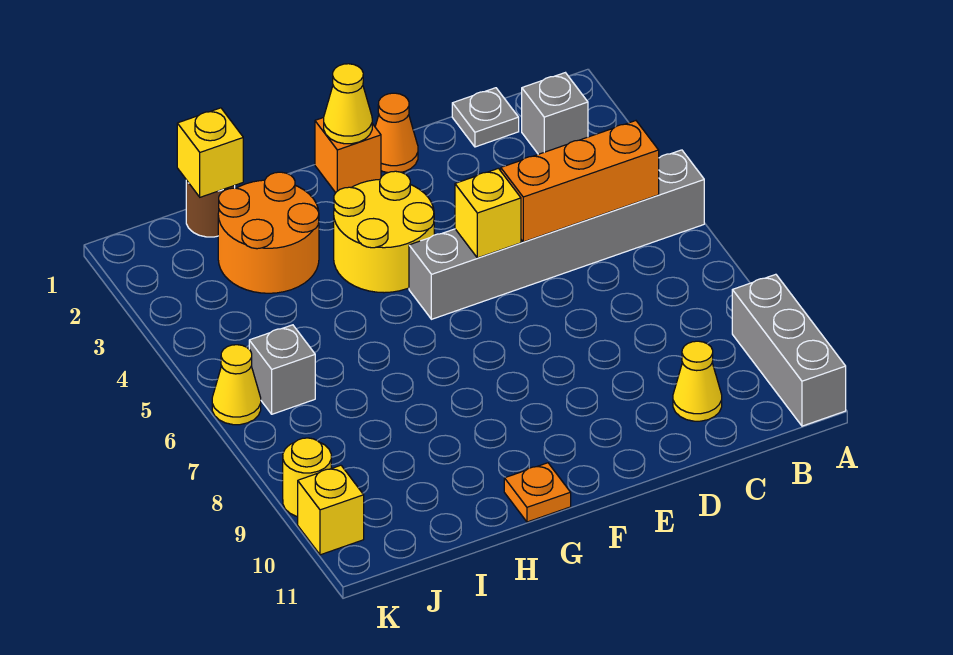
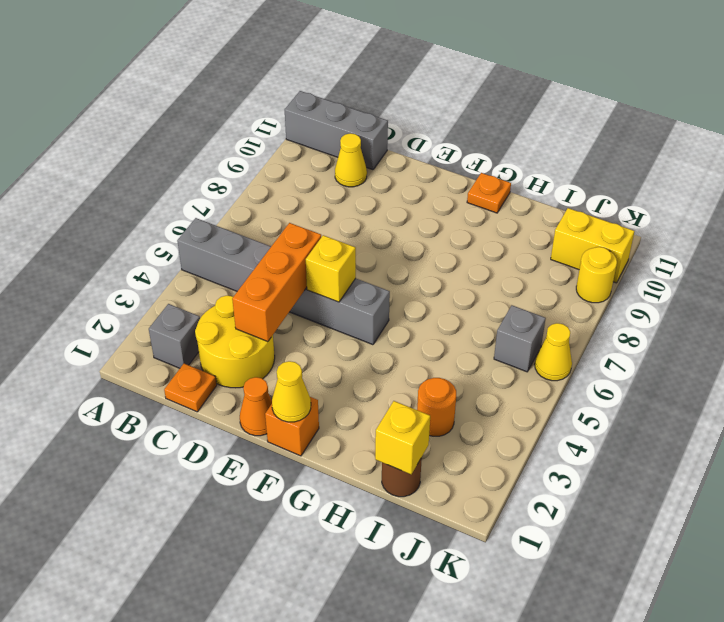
grey 1x3 brick [732,274,846,426] -> grey 1x3 brick turned to [285,91,388,170]
orange 1x3 brick [501,121,659,242] -> orange 1x3 brick turned to [232,223,321,342]
grey 1x1 plate [452,88,519,147] -> orange 1x1 plate [164,363,217,412]
yellow 2x2 round brick [334,171,434,293] -> yellow 2x2 round brick moved to [195,296,275,388]
orange 2x2 round brick [218,172,319,293] -> orange 1x1 round brick [417,378,456,436]
yellow 1x1 brick [298,465,364,555] -> yellow 1x2 brick [551,208,634,283]

